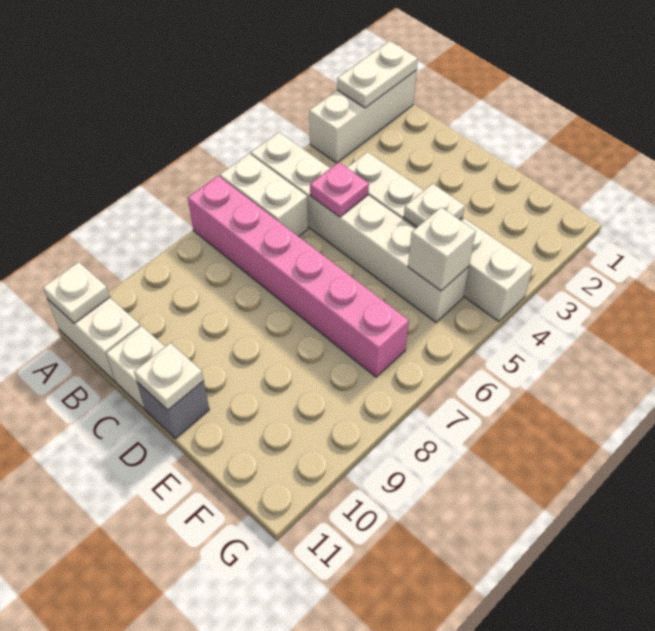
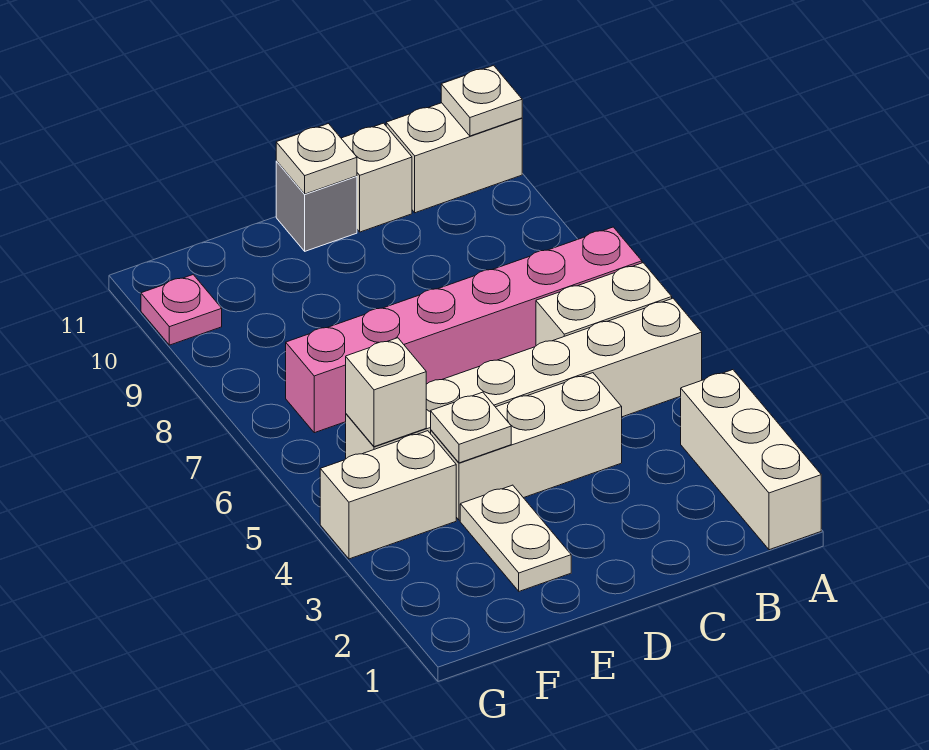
white 1x2 plate [337,41,418,108] -> white 1x2 plate moved to [460,485,571,591]
pink 1x1 plate [310,162,369,217] -> pink 1x1 plate moved to [141,275,222,345]

